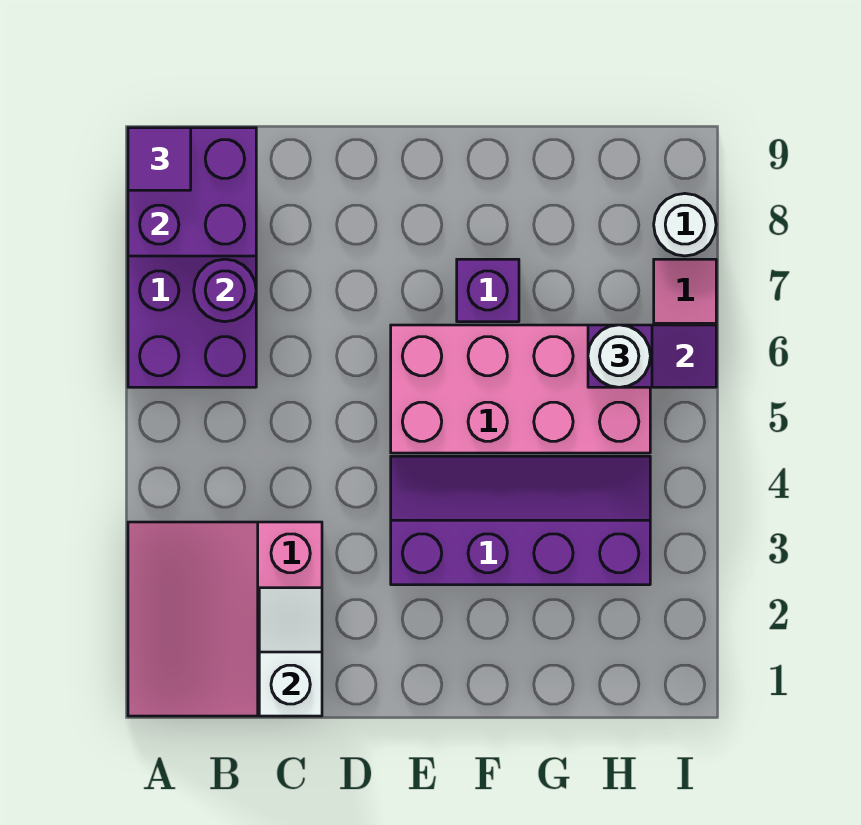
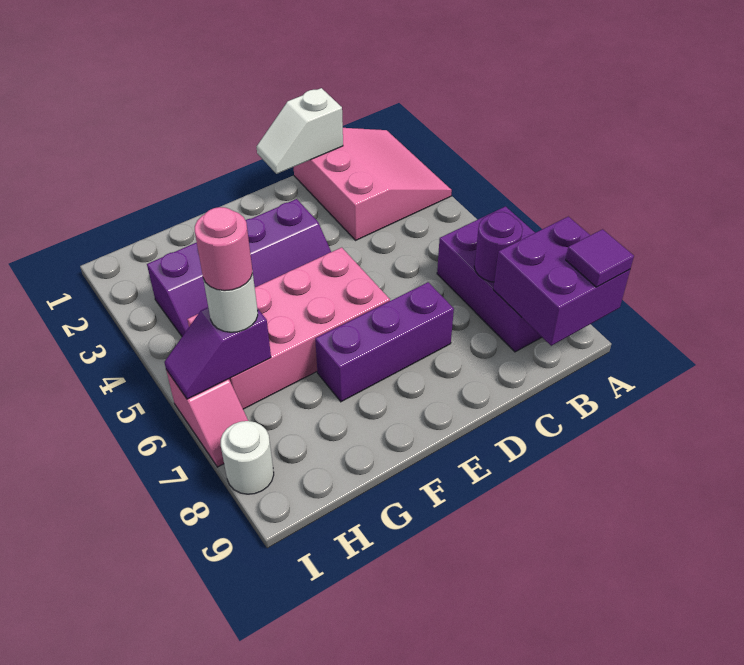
white 1x2 slope [259,588,322,716] -> white 1x2 slope turned to [256,88,343,174]
purple 1x1 brick [457,259,519,322] -> purple 1x3 brick [315,282,454,402]
none -> pink 1x1 round brick [195,207,252,291]

